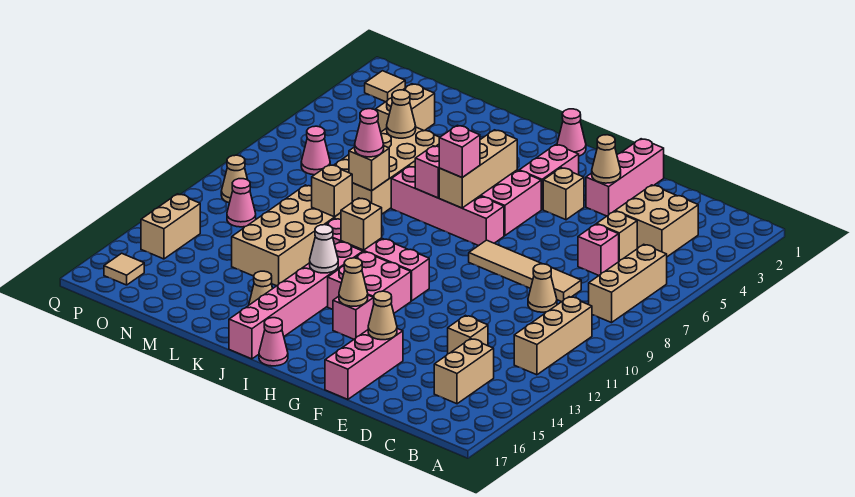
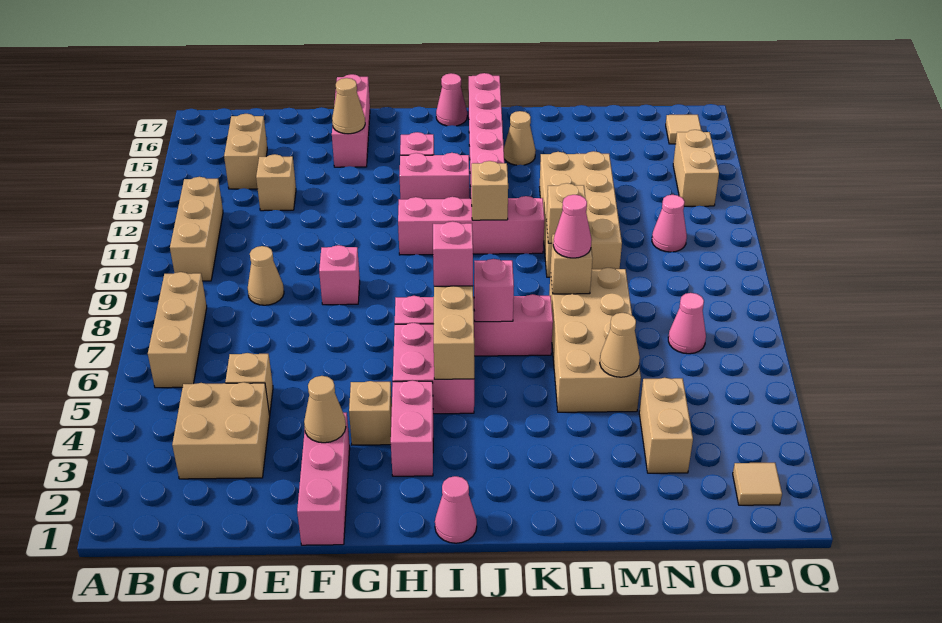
pink 1x1 brick [578,224,619,275] -> pink 1x1 brick moved to [319,245,360,305]
tan 1x4 tile [469,240,581,302] -> none
pink 2x2 brick [328,252,411,313] -> pink 1x2 brick [399,153,469,199]
tan 1x1 cone [339,258,368,306] -> none
white 1x1 cone [310,225,338,273] -> none
tan 1x1 cone [221,155,248,203] -> none

